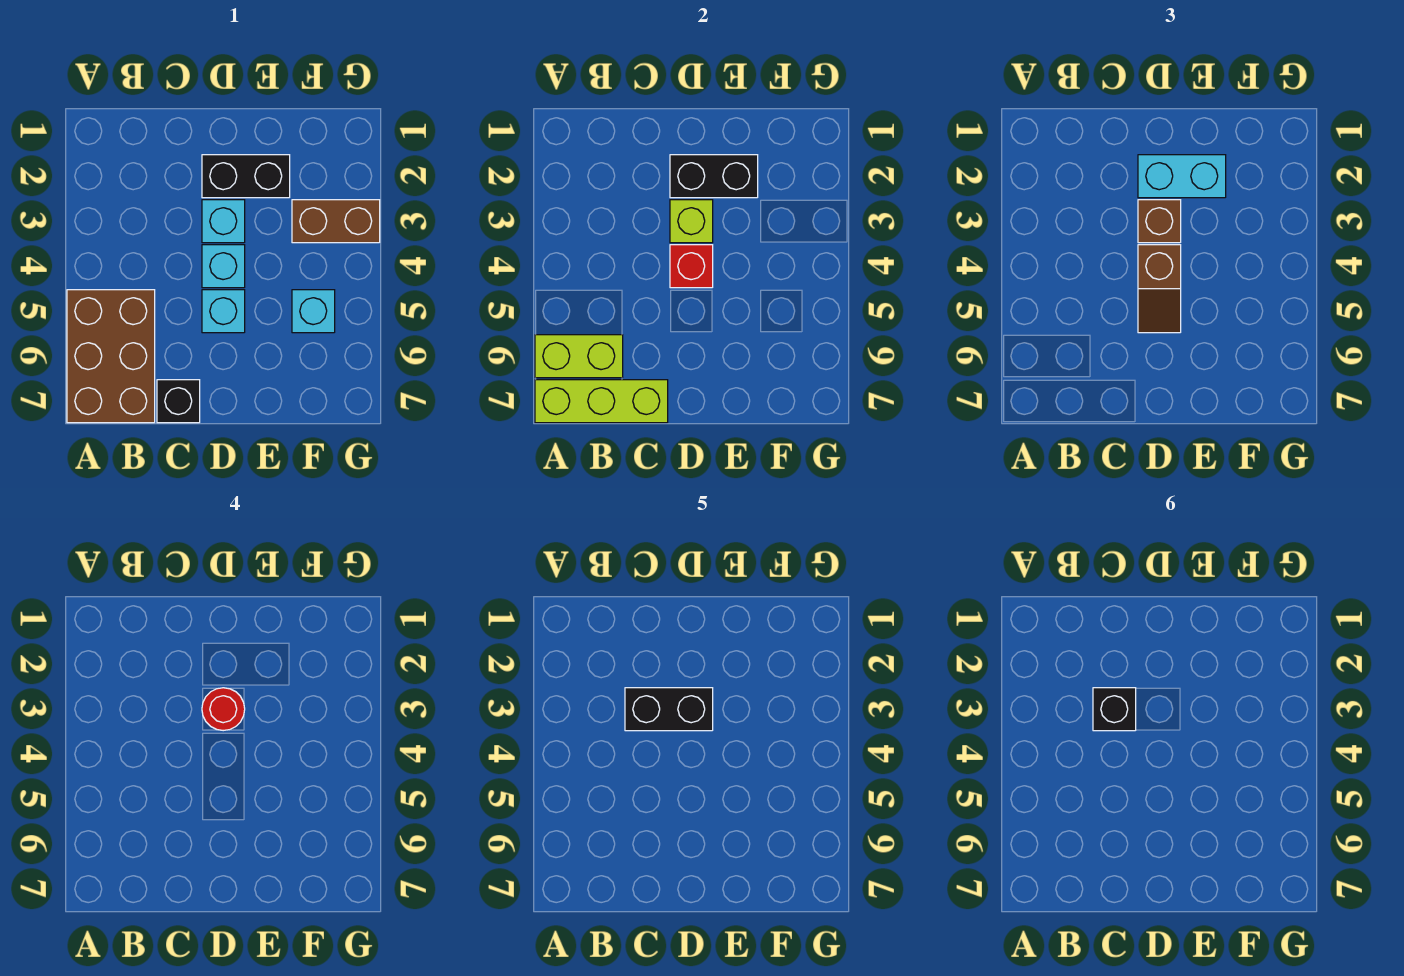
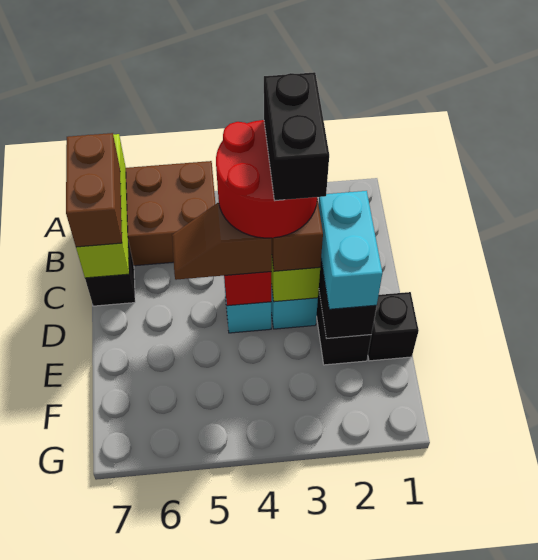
lime 1x2 brick [535,335,623,378] -> none
black 1x1 brick [1093,688,1136,731] -> black 1x1 brick moved to [368,292,419,361]
red 1x1 round brick [202,688,245,731] -> red 2x2 round brick [216,120,317,238]
cyan 1x1 brick [202,290,245,333] -> none
brown 1x2 brick [292,200,380,243] -> brown 1x2 brick moved to [66,133,122,247]
cyan 1x1 brick [292,290,335,333] -> none

